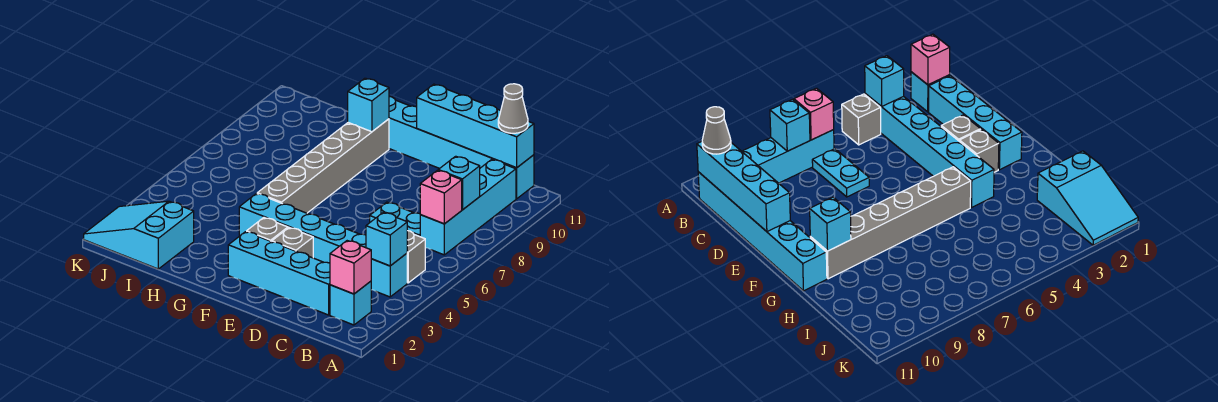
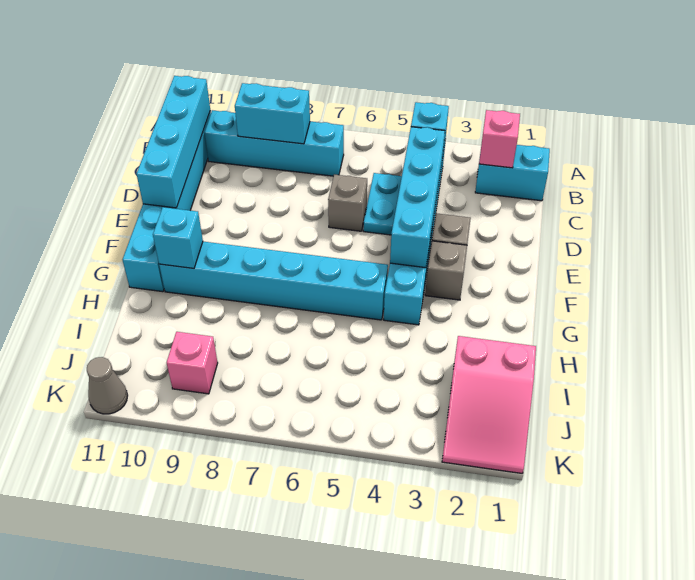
cyan 1x1 brick [330,281,371,325] -> cyan 1x2 brick [475,145,550,201]
grey 1x1 brick [407,231,425,283] -> grey 1x1 brick moved to [328,175,367,231]
pink 1x1 brick [420,170,462,224] -> pink 1x1 brick moved to [167,332,218,394]
cyan 1x1 brick [438,156,480,210] -> cyan 1x2 brick [235,83,310,144]
grey 1x1 cone [498,84,528,133] -> grey 1x1 cone moved to [87,357,128,414]
cyan 1x4 brick [228,232,330,315] -> cyan 1x4 brick moved to [390,127,445,268]
cyan 1x2 plate [370,202,421,237] -> cyan 1x2 plate moved to [363,173,402,235]
grey 1x6 brick [257,119,389,213] -> cyan 1x6 brick [159,242,388,320]
cyan 2x3 slope [84,201,194,269] -> pink 2x3 slope [442,336,536,473]

